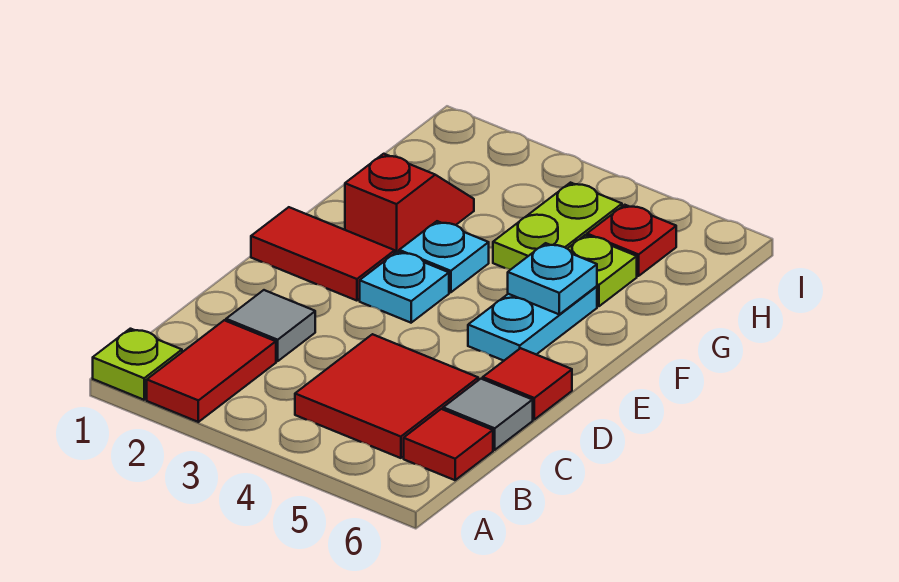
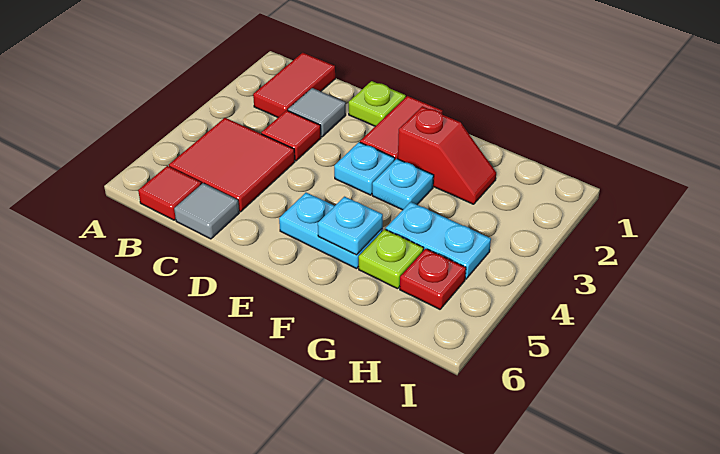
lime 1x1 plate [93,329,182,400] -> lime 1x1 plate moved to [349,81,406,126]
red 1x2 tile [147,320,276,422] -> red 1x2 tile turned to [253,53,335,117]
red 1x1 tile [483,348,572,419] -> red 1x1 tile moved to [261,110,321,161]
lime 1x2 plate [493,183,622,270] -> cyan 1x2 plate [386,202,491,279]

